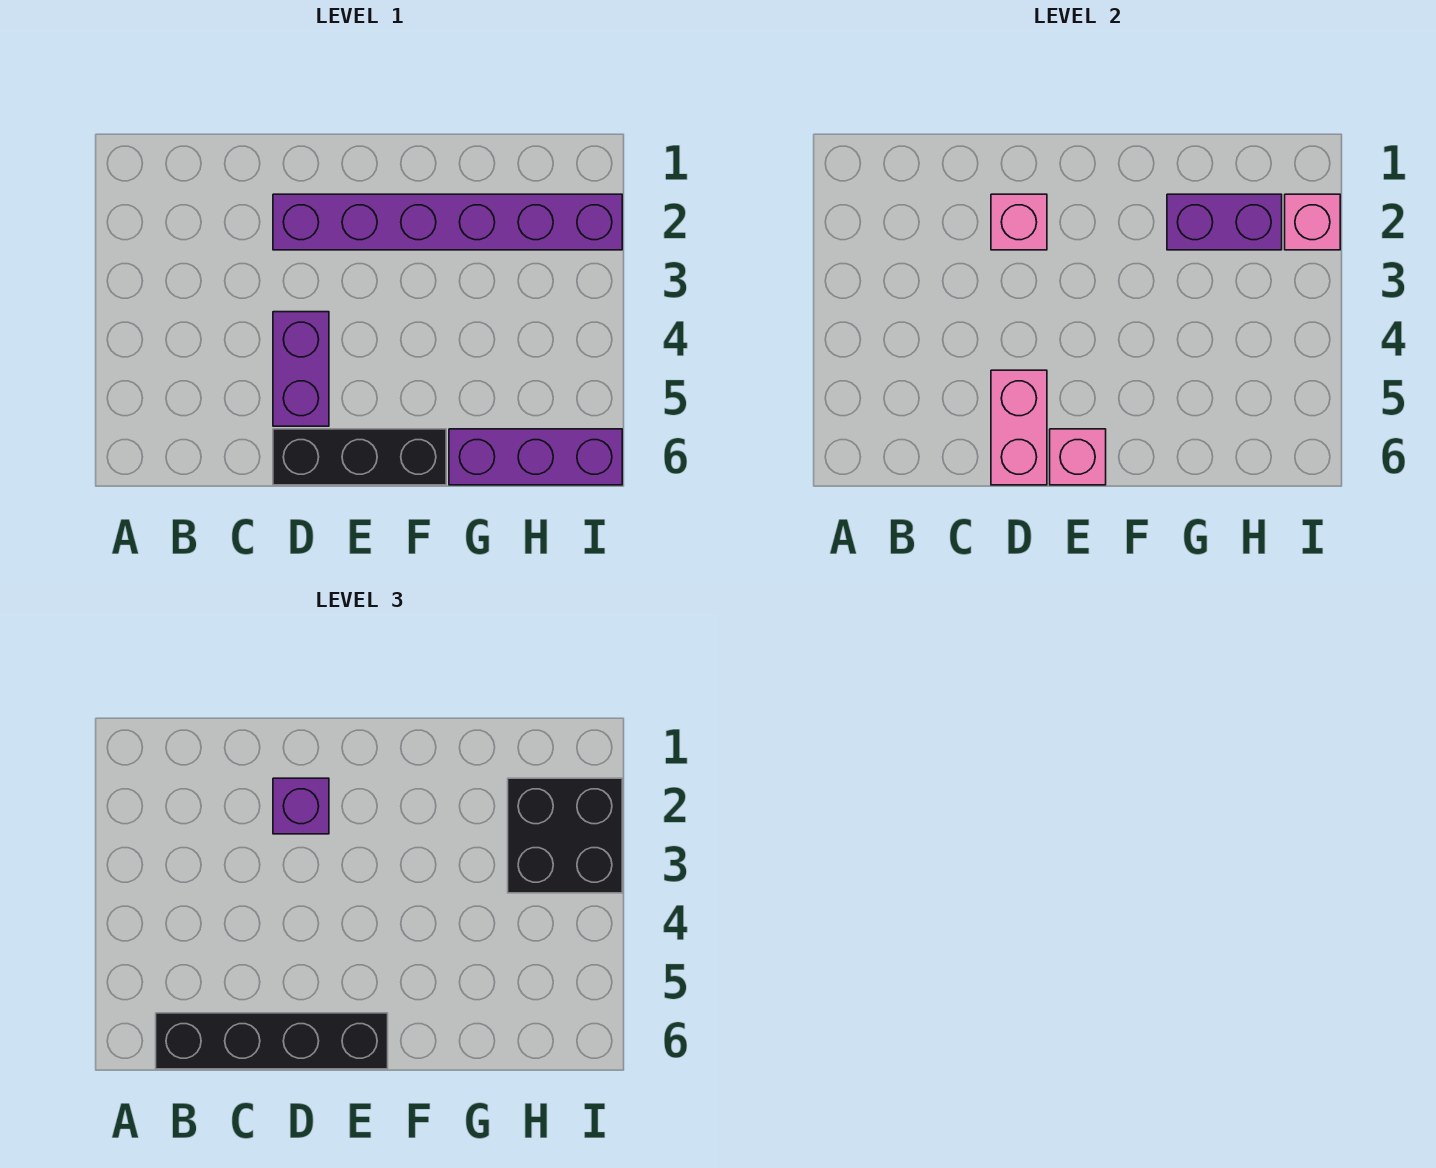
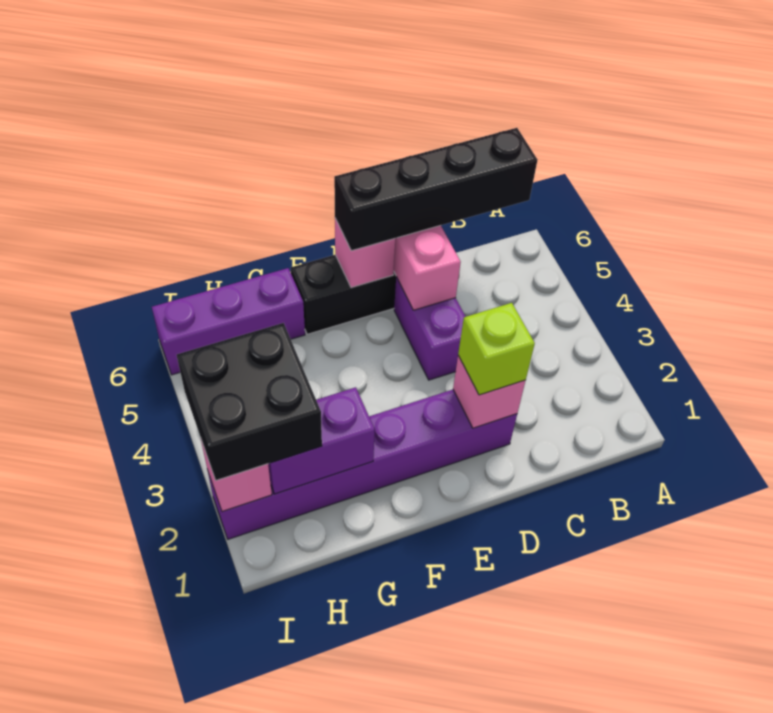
purple 1x1 brick [273,778,329,834] -> lime 1x1 brick [458,303,535,395]

